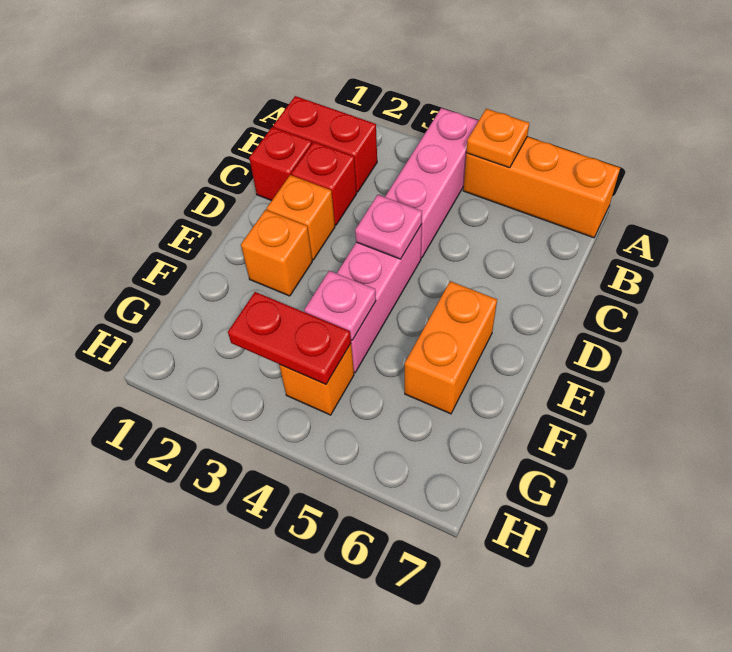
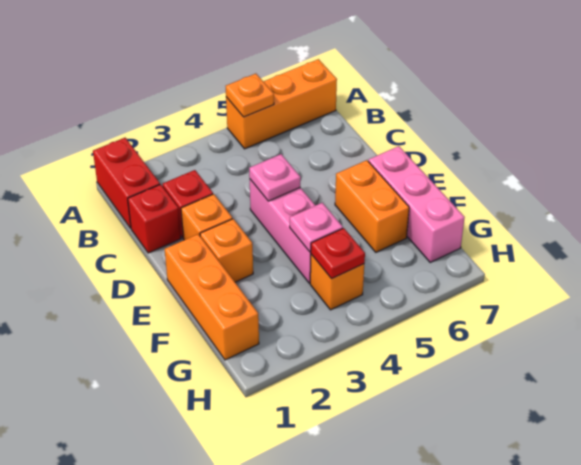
pink 1x3 brick [385,108,479,258] -> pink 1x3 brick moved to [368,146,465,262]
red 1x2 brick [273,96,377,192] -> red 1x2 brick turned to [93,138,160,228]
none -> orange 1x3 brick [165,234,259,360]
red 1x2 plate [228,292,351,384] -> red 1x1 plate [311,228,365,279]

